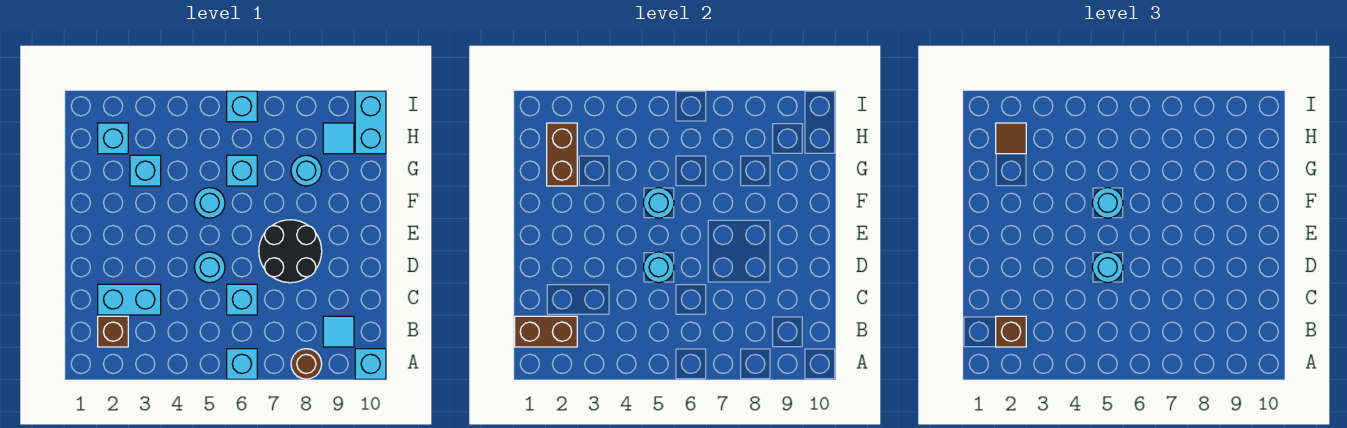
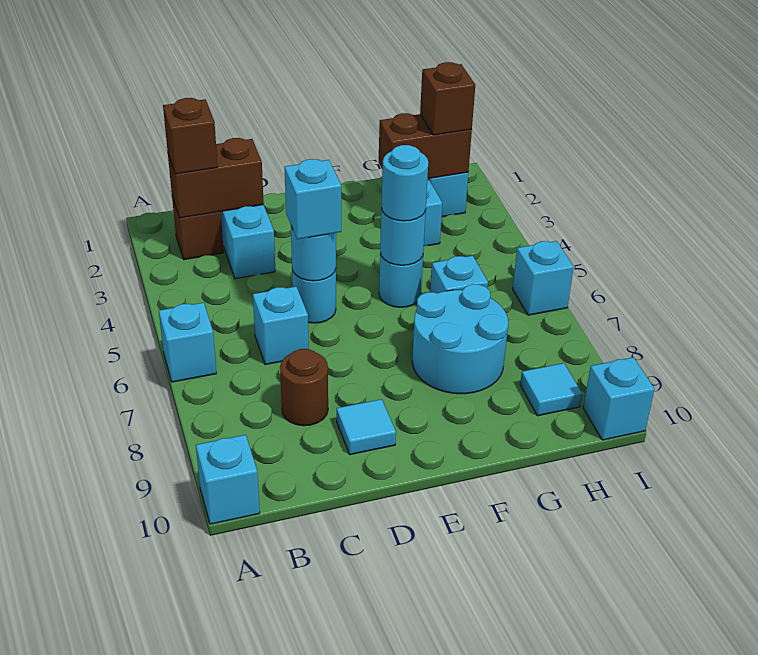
brown 1x1 round brick [291,349,322,379] -> brown 1x1 round brick moved to [280,349,328,426]
brown 1x2 brick [515,316,577,347] -> brown 1x2 brick turned to [168,138,264,218]
cyan 1x1 tile [323,316,354,347] -> cyan 1x1 tile moved to [337,399,396,455]
cyan 1x1 round brick [1092,252,1123,283] -> cyan 1x1 brick [285,159,341,239]
black 2x2 round brick [259,220,322,283] -> none
cyan 1x1 round brick [291,155,322,186] -> cyan 2x2 round brick [412,284,508,394]
brown 1x1 tile [996,123,1026,154] -> brown 1x1 brick [420,62,475,135]
cyan 1x2 brick [355,91,386,154] -> cyan 1x1 brick [583,357,654,440]

